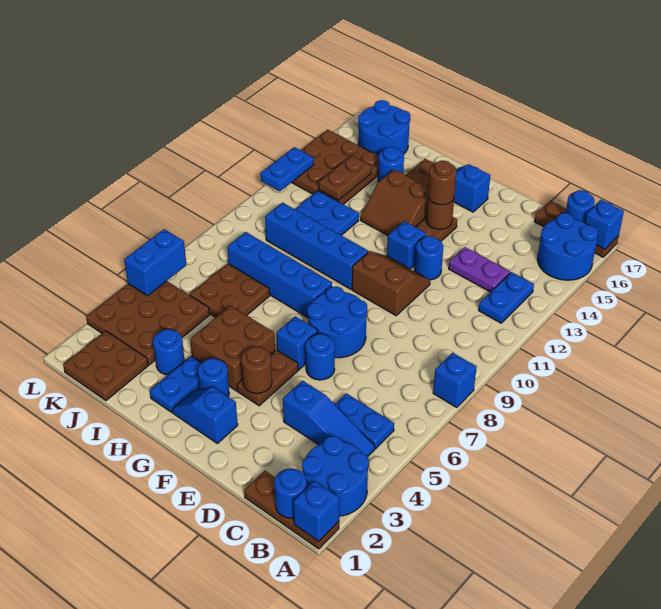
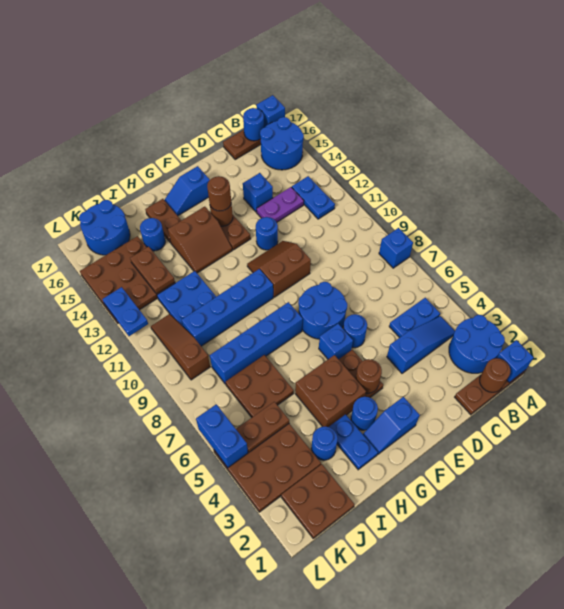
blue 1x1 round brick [274,469,307,518] -> brown 1x1 round brick [480,358,510,392]
blue 1x1 brick [387,221,426,269] -> blue 1x1 brick moved to [243,173,273,212]
none -> brown 1x2 plate [236,402,289,452]
none -> brown 1x3 slope [151,314,210,380]

